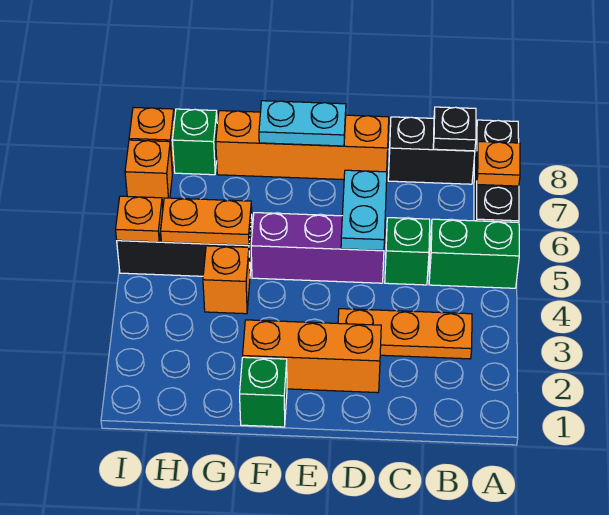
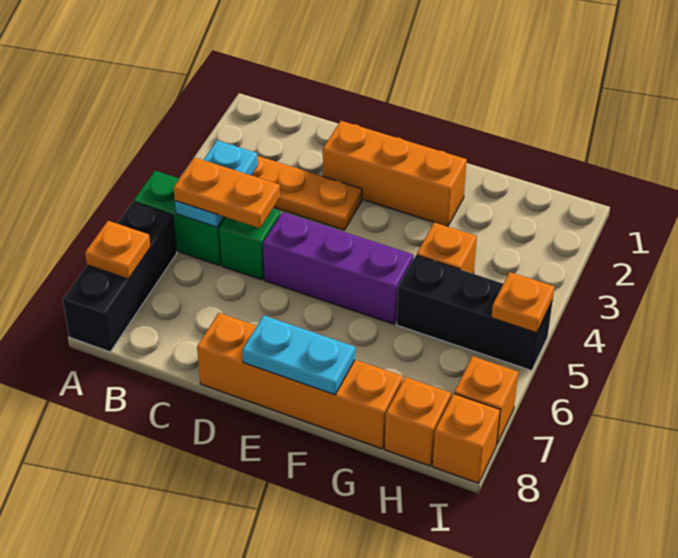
black 1x2 brick [388,117,475,184] -> none
black 1x1 plate [433,107,476,151] -> none
cyan 1x2 plate [341,170,387,250] -> cyan 1x2 plate moved to [175,140,258,227]
green 1x1 brick [240,357,287,427] -> none
orange 1x2 plate [161,198,252,245] -> orange 1x2 plate moved to [174,157,280,228]
green 1x1 brick [172,109,217,175] -> orange 1x1 brick [385,377,451,466]

